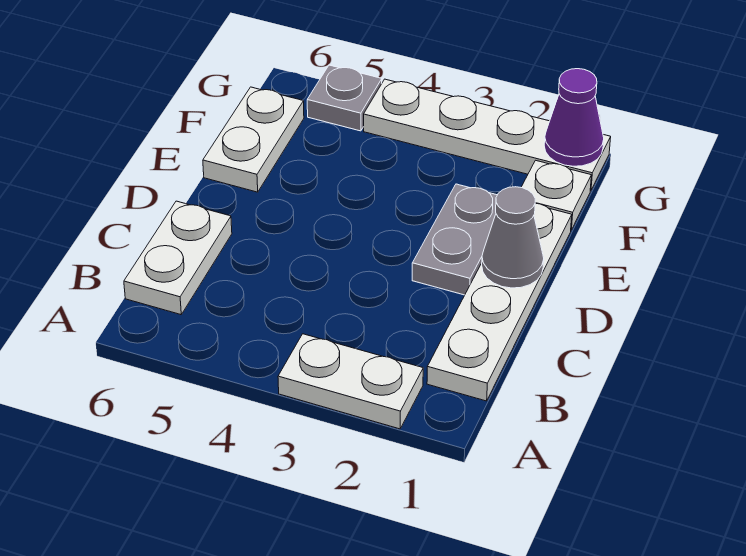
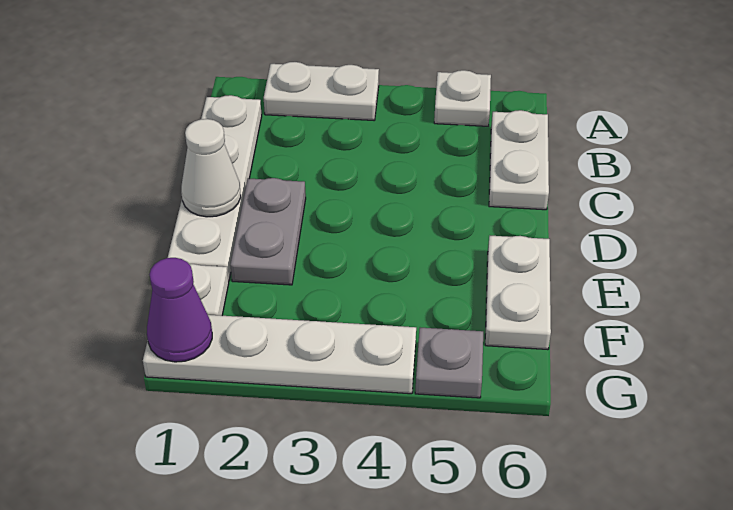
none -> white 1x1 plate [434,70,491,126]
grey 1x1 cone [482,187,544,288] -> white 1x1 cone [181,119,241,217]

